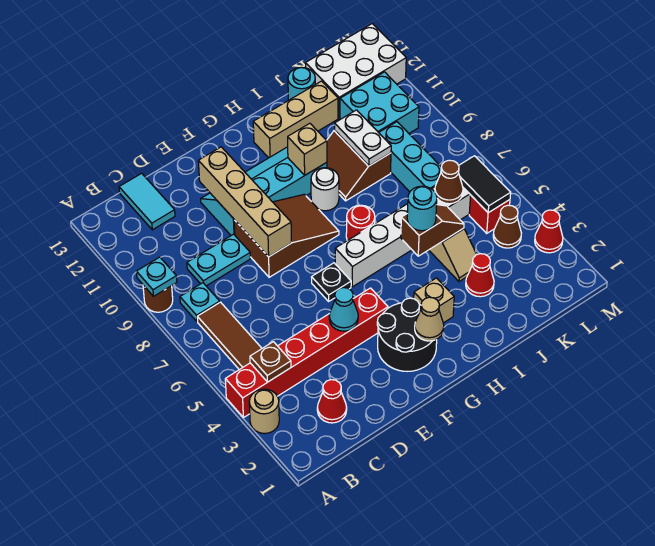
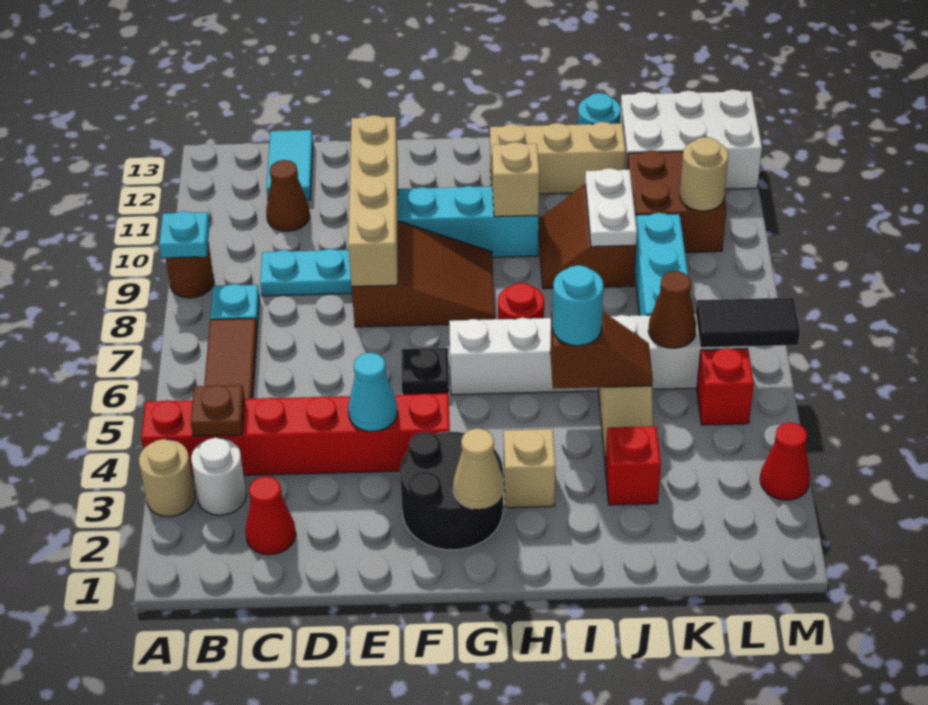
white 1x1 round brick [311,168,339,211] -> white 1x1 round brick moved to [191,438,246,515]
red 1x1 cone [466,254,494,297] -> red 1x1 brick [605,426,661,505]
cyan 2x2 brick [340,72,419,133] -> brown 2x2 brick [627,150,726,252]
brown 1x1 cone [493,205,521,248] -> brown 1x1 cone moved to [266,160,310,231]
black 1x2 tile [459,156,511,213] -> black 1x2 tile turned to [696,298,800,348]
none -> tan 1x1 round brick [680,137,728,211]

